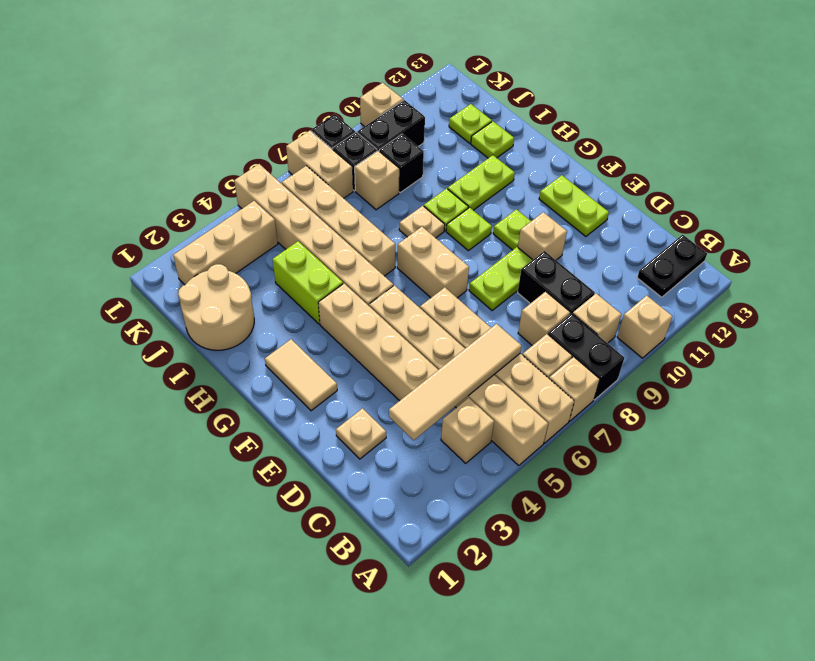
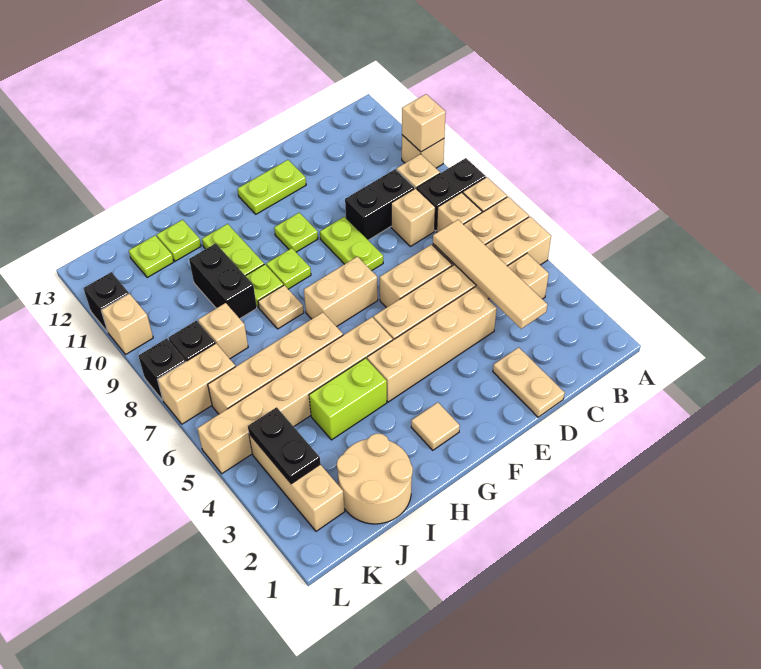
black 1x2 plate [637,235,707,297] -> black 1x2 plate moved to [248,407,320,484]
tan 1x1 plate [336,408,386,459] -> tan 1x2 plate [493,347,565,417]
tan 1x1 brick [518,212,567,260] -> tan 1x1 brick moved to [402,94,446,152]
tan 1x2 tile [265,339,337,411] -> tan 1x1 tile [411,402,460,450]
black 1x1 brick [379,134,424,192] -> black 1x1 brick moved to [84,272,129,332]
black 1x2 brick [357,100,425,151] -> black 1x2 brick moved to [189,243,257,318]

